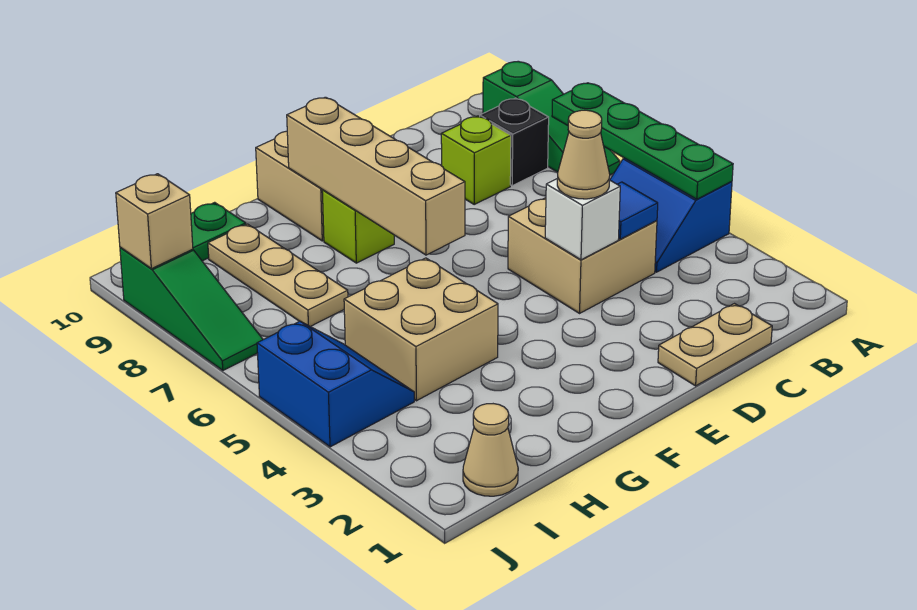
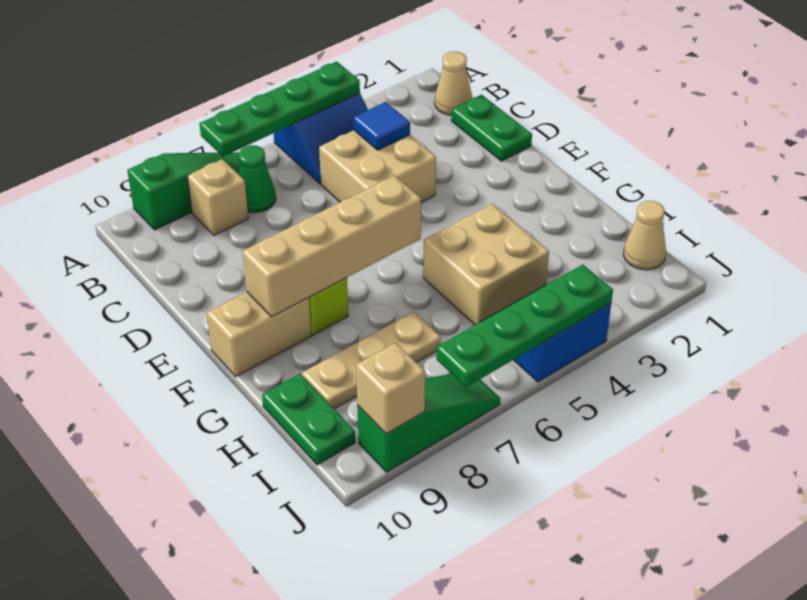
none -> green 1x1 cone [238,145,276,212]
black 1x1 brick [480,98,549,186] -> tan 1x1 brick [187,159,248,235]
tan 1x2 plate [658,304,772,386] -> green 1x2 plate [452,95,532,161]
lime 1x1 brick [441,116,511,204] -> none
white 1x1 brick [545,178,620,260] -> none
tan 1x1 cone [557,110,610,199] -> tan 1x1 cone moved to [435,52,472,115]
none -> green 1x4 plate [437,265,613,387]

